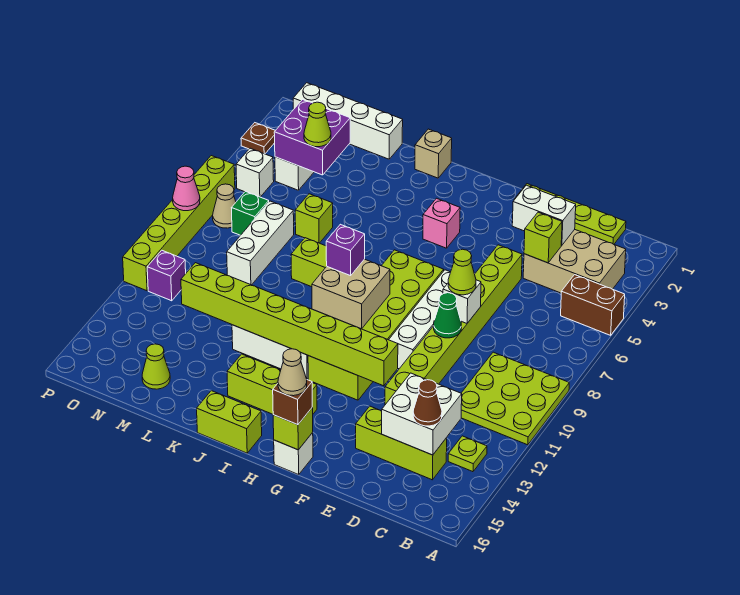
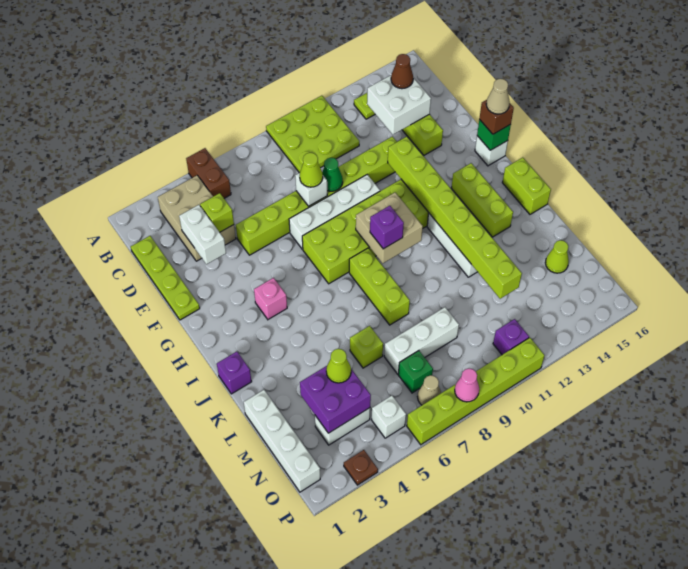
lime 1x1 brick [273,408,313,450] -> green 1x1 brick [477,119,511,150]
tan 1x1 brick [415,129,452,178] -> purple 1x1 brick [217,352,252,394]

